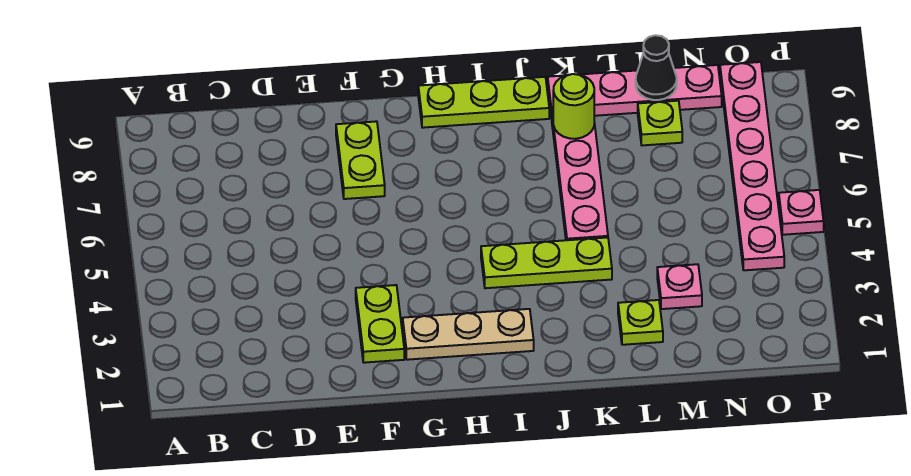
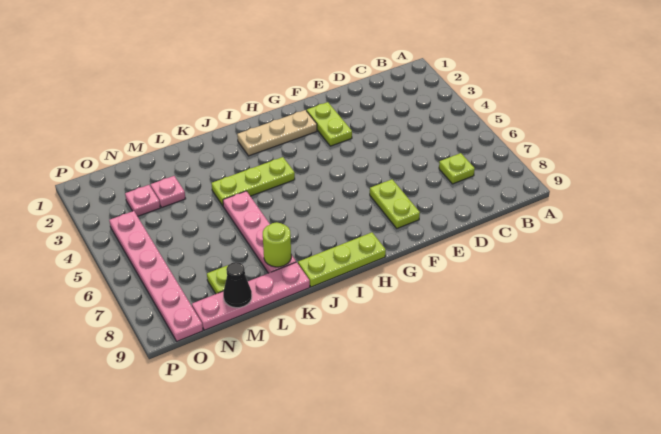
lime 1x1 plate [618,300,663,345] -> lime 1x1 plate moved to [439,153,475,184]
pink 1x1 plate [779,190,824,235] -> pink 1x1 plate moved to [125,185,160,216]

